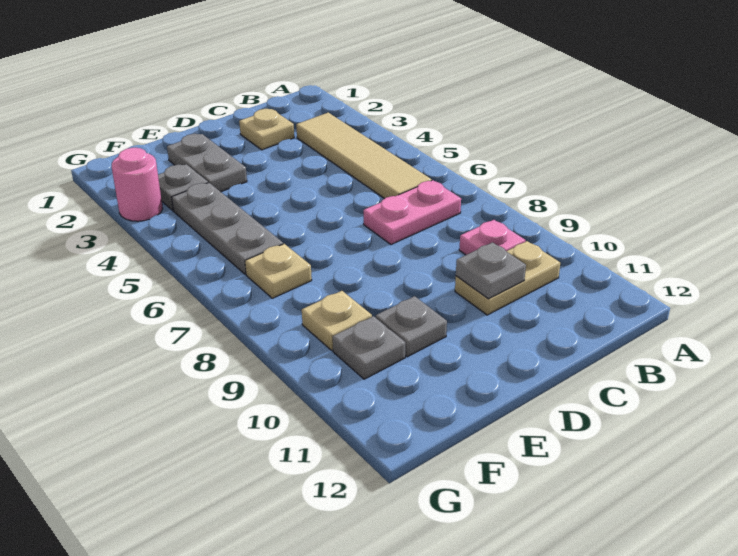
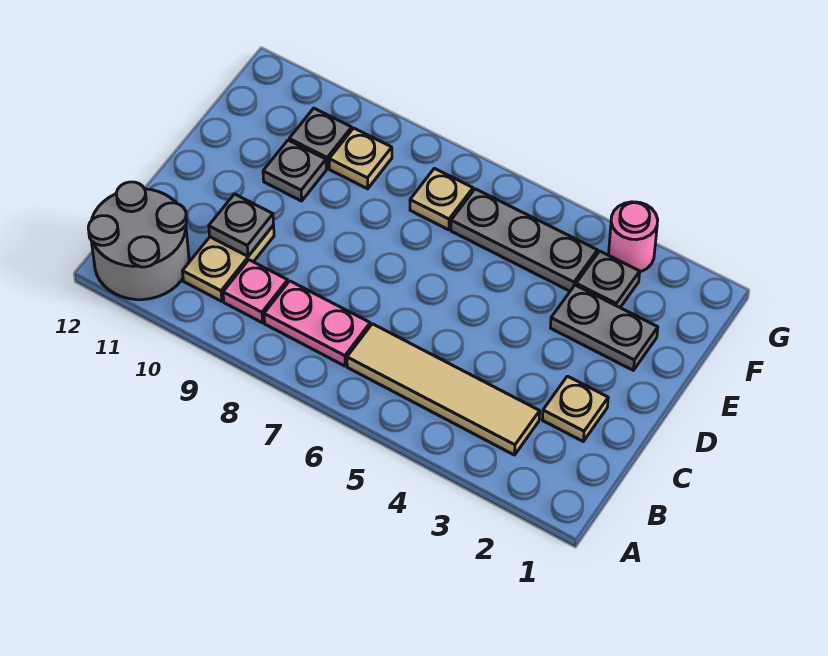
none -> grey 2x2 round brick [88,182,189,300]
pink 1x2 plate [364,180,461,245] -> pink 1x2 plate turned to [264,281,370,366]

